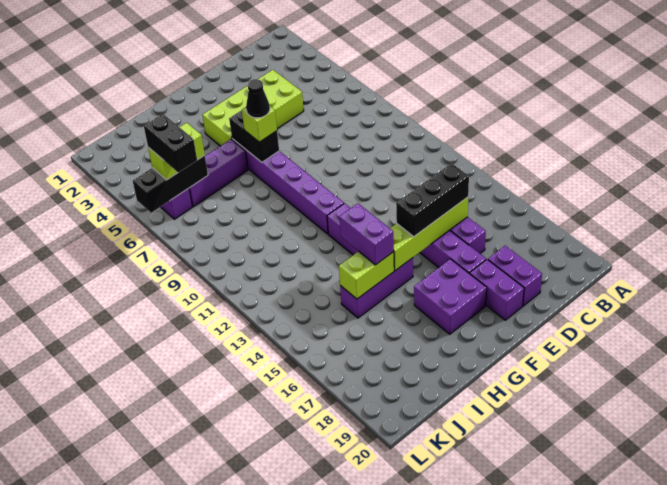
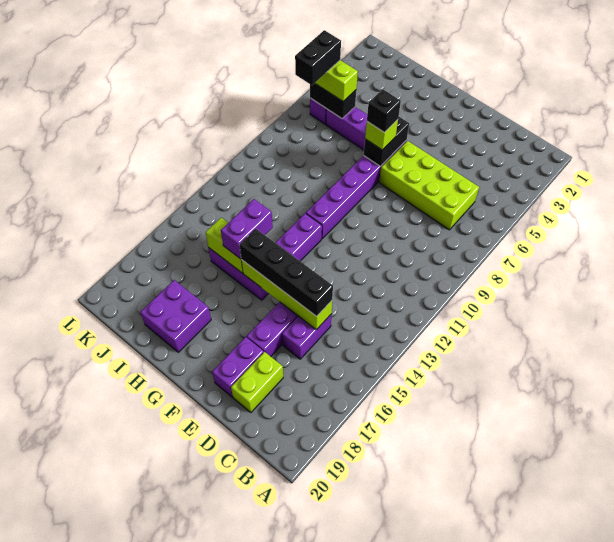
lime 2x4 brick [203,70,304,146] -> lime 2x4 brick moved to [379,141,479,230]
black 1x3 brick [396,163,469,236] -> black 1x4 brick [240,229,333,316]
purple 1x2 brick [488,246,542,306] -> lime 1x2 brick [231,352,283,413]
purple 2x2 brick [414,259,487,334] -> purple 2x2 brick moved to [140,280,211,352]
black 1x1 cone [246,79,270,118] -> black 1x1 brick [367,89,401,133]
black 1x3 brick [133,155,208,213] -> black 1x2 brick [310,83,356,119]

